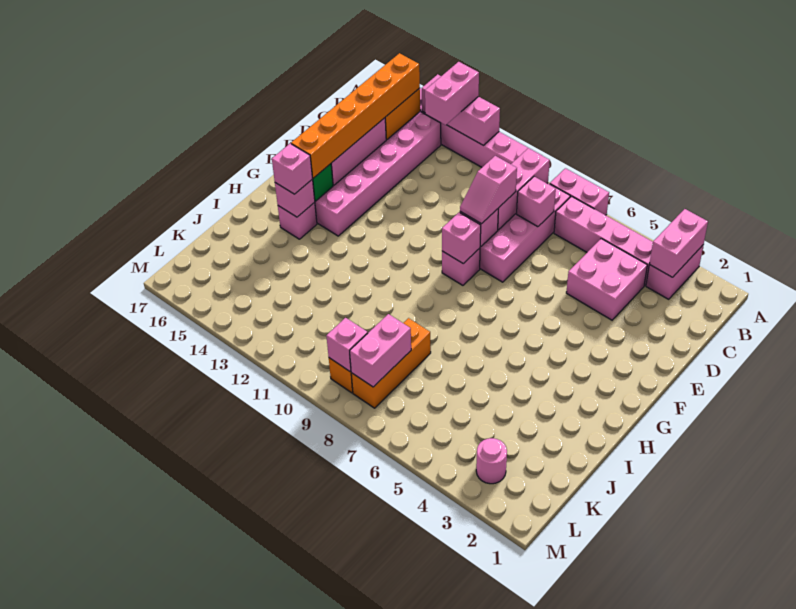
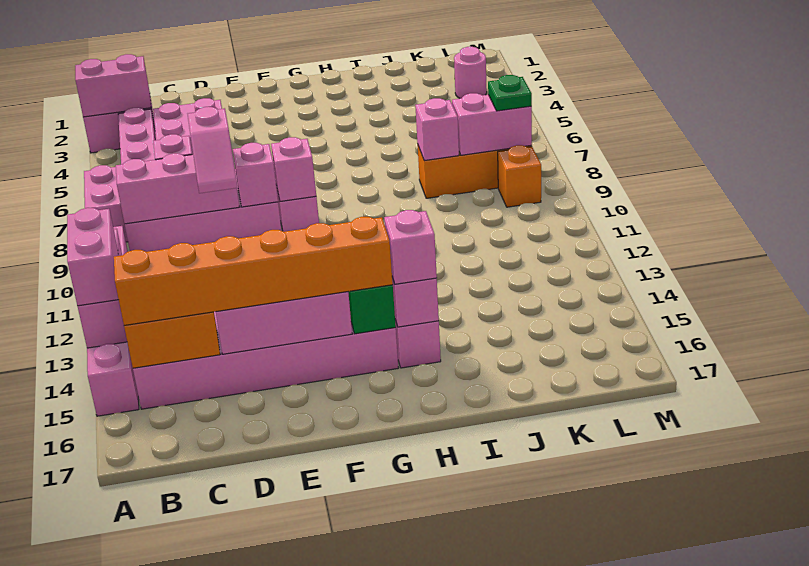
pink 1x2 brick [425,62,479,125] -> pink 1x2 brick turned to [67,208,118,306]
pink 1x2 slope [460,156,517,224] -> pink 1x2 slope turned to [188,107,238,193]
none -> green 1x1 plate [488,75,532,111]
pink 1x1 brick [326,318,368,371] -> pink 1x1 brick moved to [415,98,459,161]

